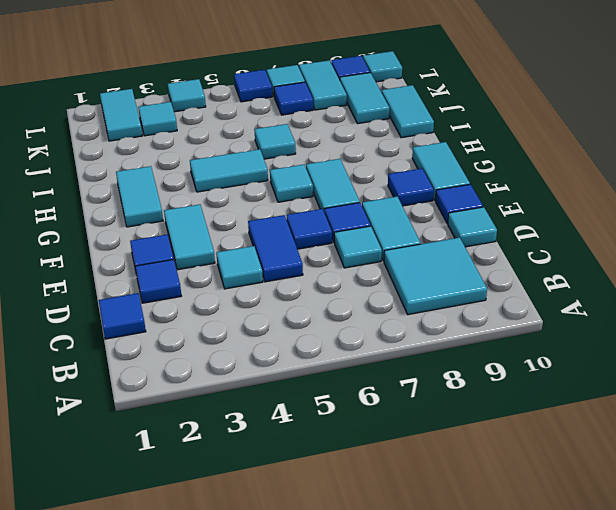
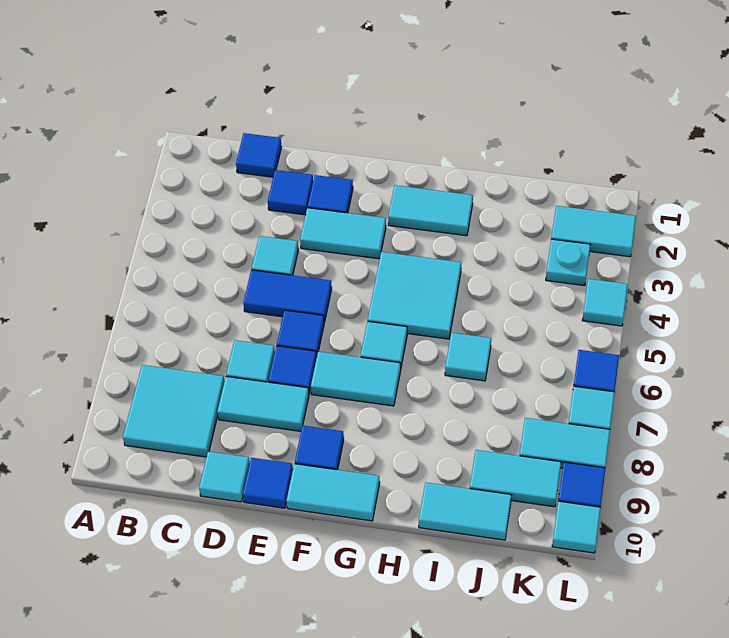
cyan 1x2 tile [190,149,268,192] -> cyan 2x2 tile [368,252,461,339]
cyan 1x1 tile [138,102,177,136] -> cyan 1x1 plate [546,239,591,286]
blue 1x1 tile [274,82,313,115] -> none

